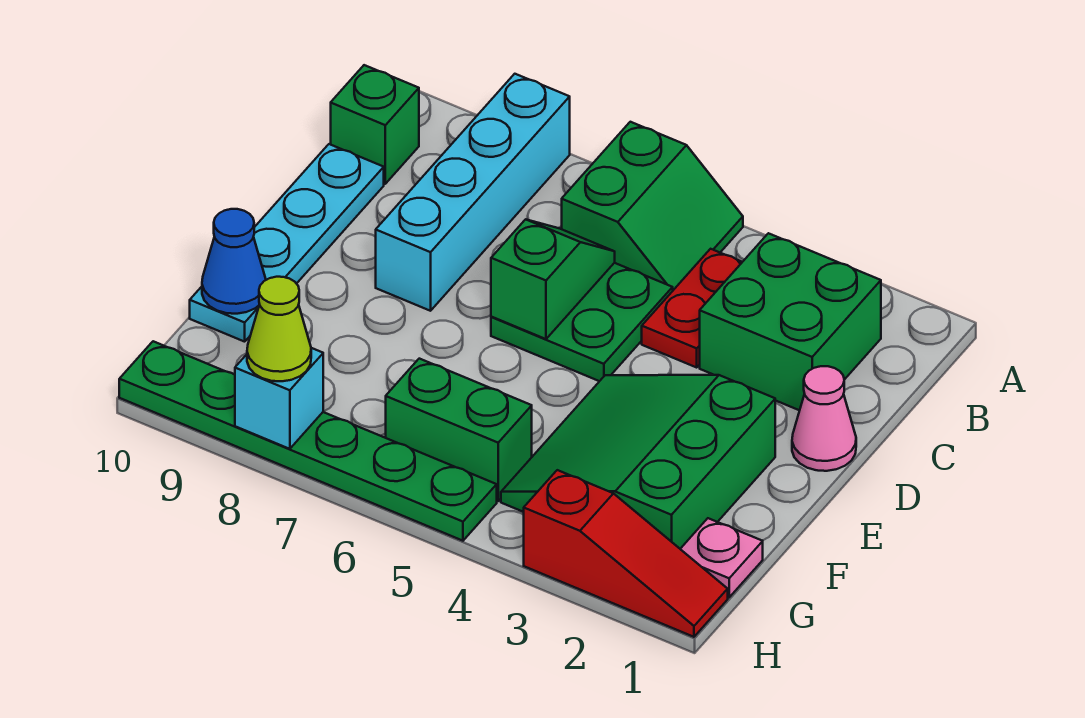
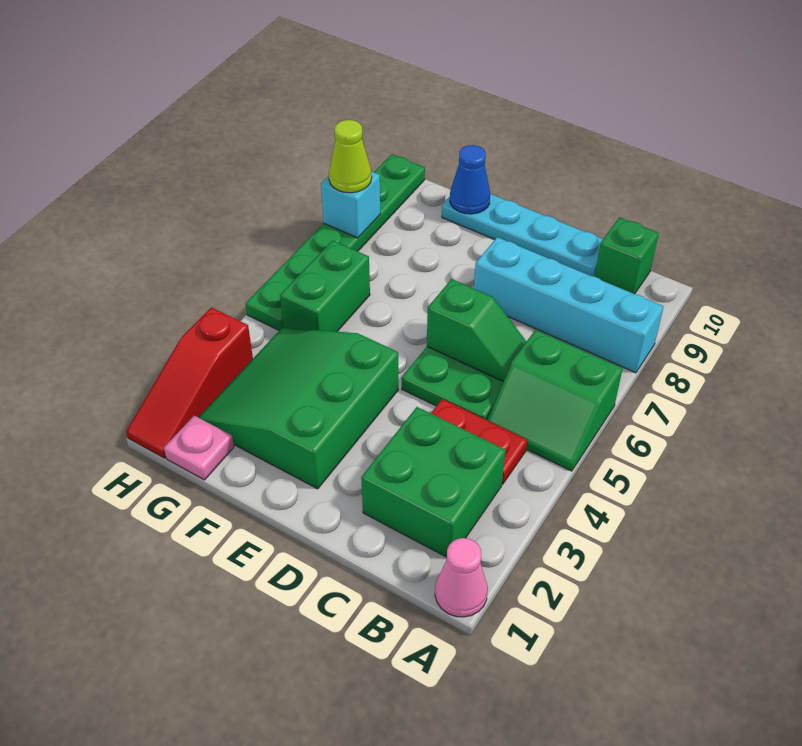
pink 1x1 cone [792,366,856,471] -> pink 1x1 cone moved to [435,538,488,617]
green 3x3 slope [501,375,775,549] -> green 3x3 slope turned to [198,328,398,489]

